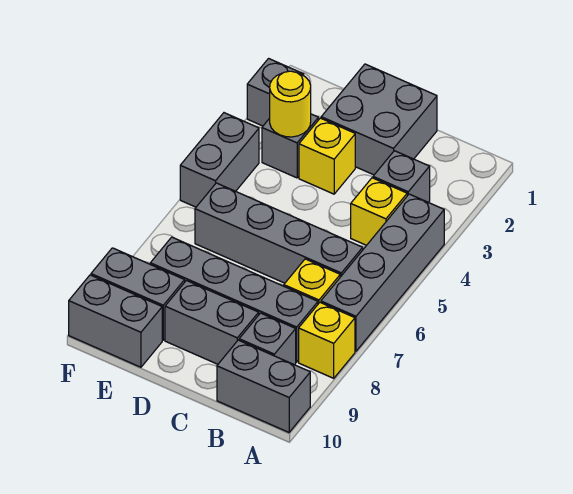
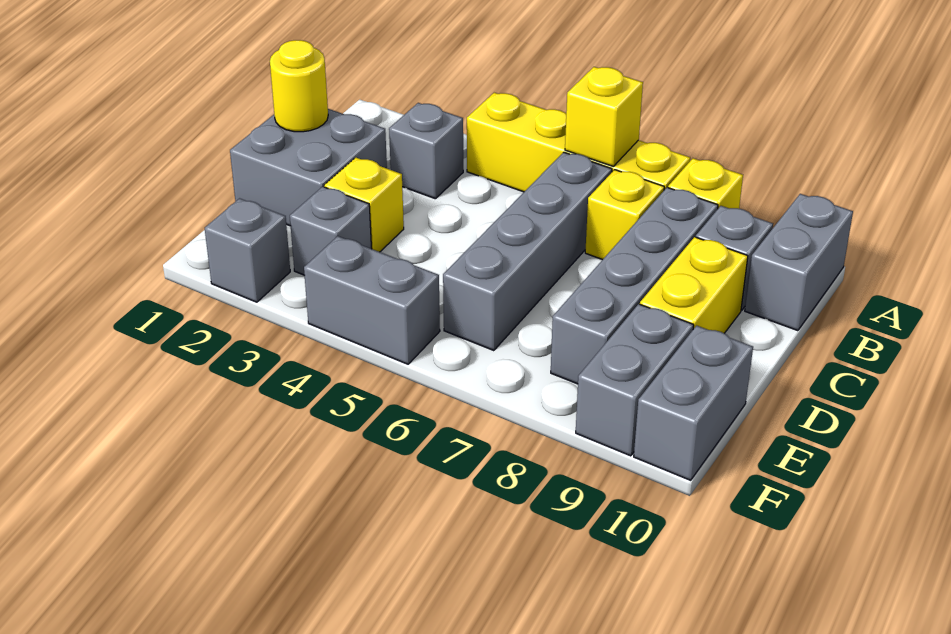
grey 1x4 brick [321,194,444,351] -> yellow 1x4 brick [467,93,690,192]
yellow 1x1 brick [351,178,407,245] -> yellow 1x1 brick moved to [565,67,643,166]
grey 1x2 brick [165,281,259,364] -> yellow 1x2 brick [640,237,748,333]
yellow 1x1 round brick [270,71,311,137] -> yellow 1x1 round brick moved to [270,40,328,132]

